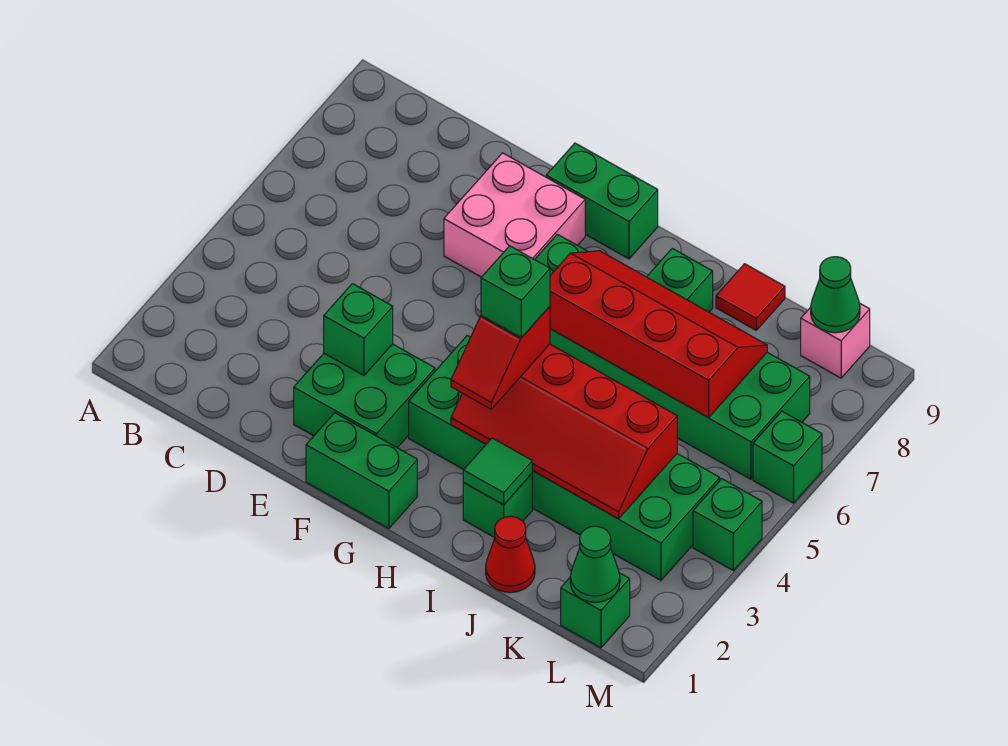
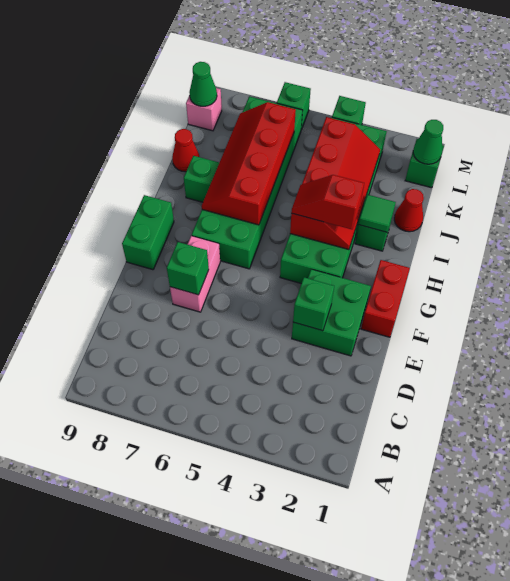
pink 2x2 brick [444,153,585,277] -> pink 1x2 brick [170,236,220,312]
green 1x2 brick [306,413,417,529] -> red 1x2 brick [361,260,410,337]
red 1x2 slope [451,306,550,409] -> red 1x2 slope turned to [291,175,364,229]
green 1x1 brick [481,246,550,337] -> green 1x1 brick moved to [167,242,209,295]
red 1x1 tile [716,264,785,330] -> red 1x1 cone [172,129,199,172]

